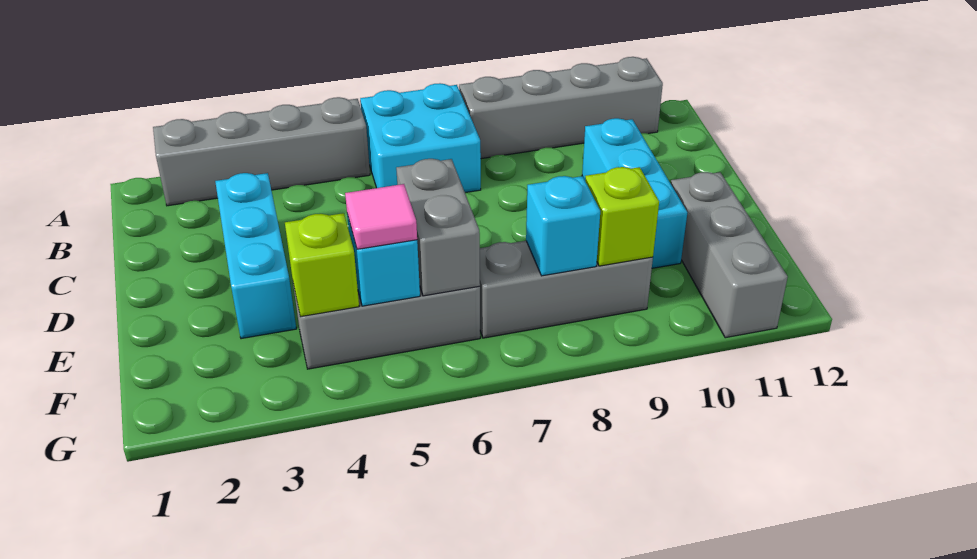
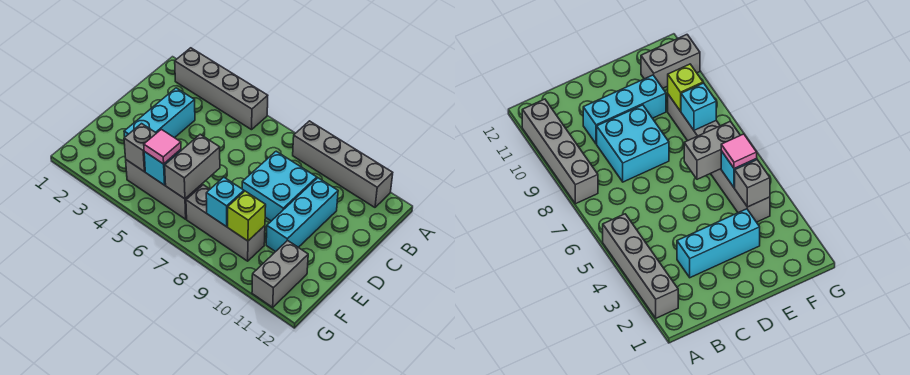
cyan 2x2 brick [360,83,481,192] -> cyan 2x2 brick moved to [242,151,317,221]
grey 1x3 brick [671,172,788,338] -> grey 1x2 brick [252,240,308,307]
lime 1x1 brick [285,213,359,317] -> grey 1x1 brick [124,124,156,172]

